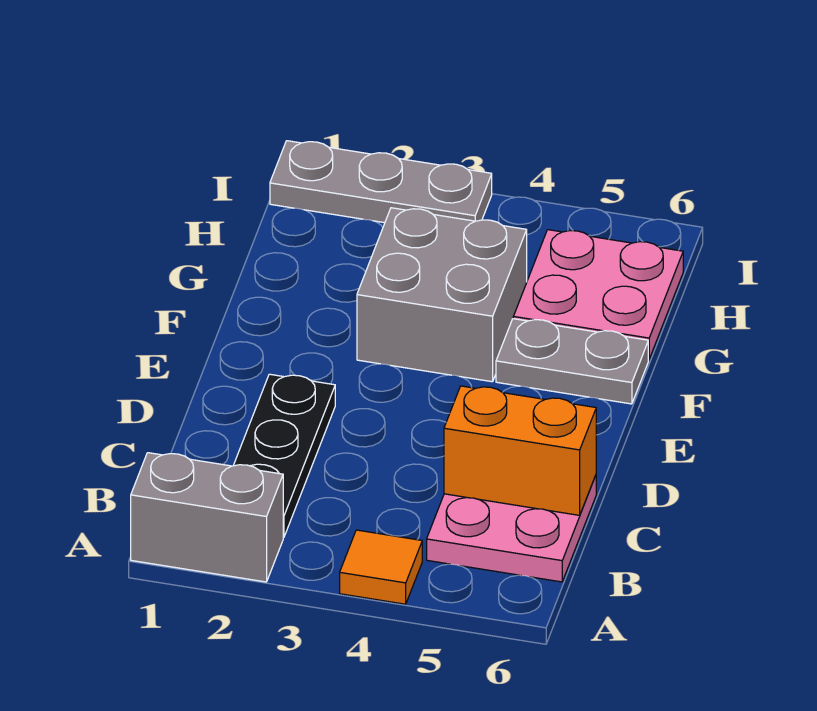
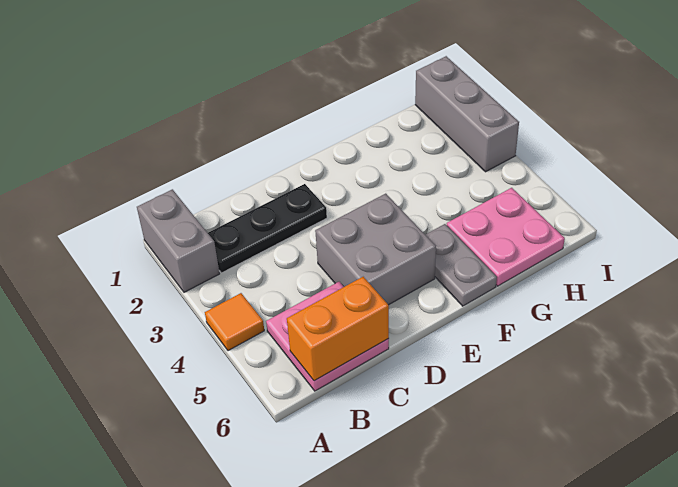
orange 1x2 brick [444,386,596,515] -> orange 1x2 brick turned to [287,277,389,381]
grey 2x2 brick [357,208,527,382] -> grey 2x2 brick moved to [315,194,436,305]
grey 1x3 plate [270,141,492,223] -> grey 1x3 brick [415,56,519,172]

